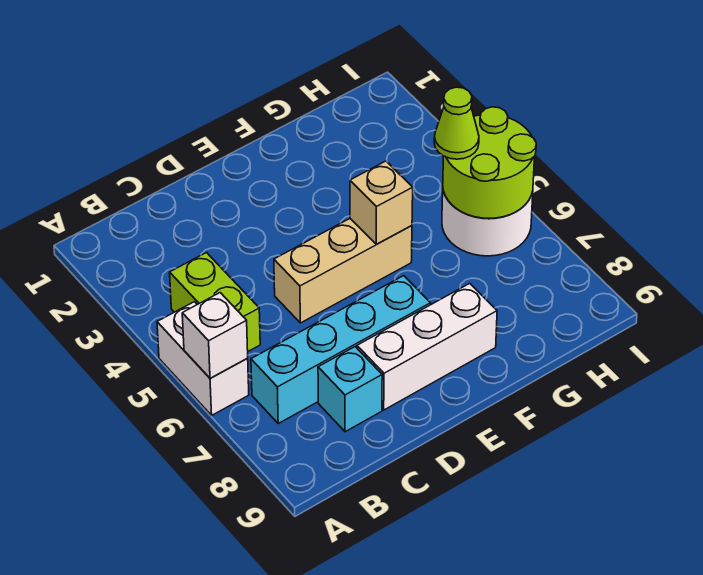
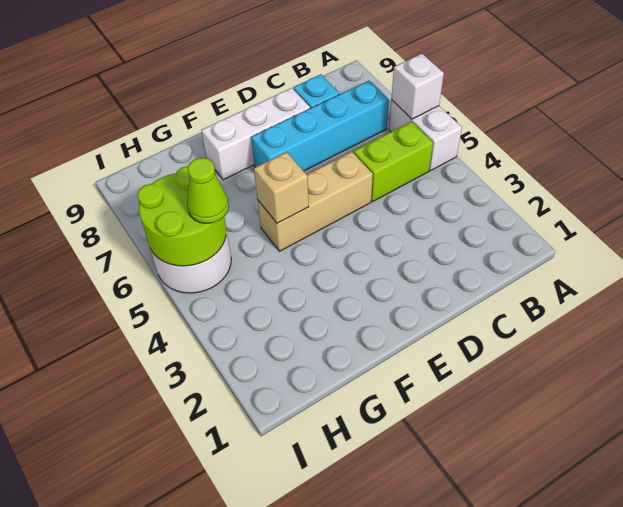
lime 1x2 brick [170,253,260,351] -> lime 1x2 brick turned to [353,122,433,202]

